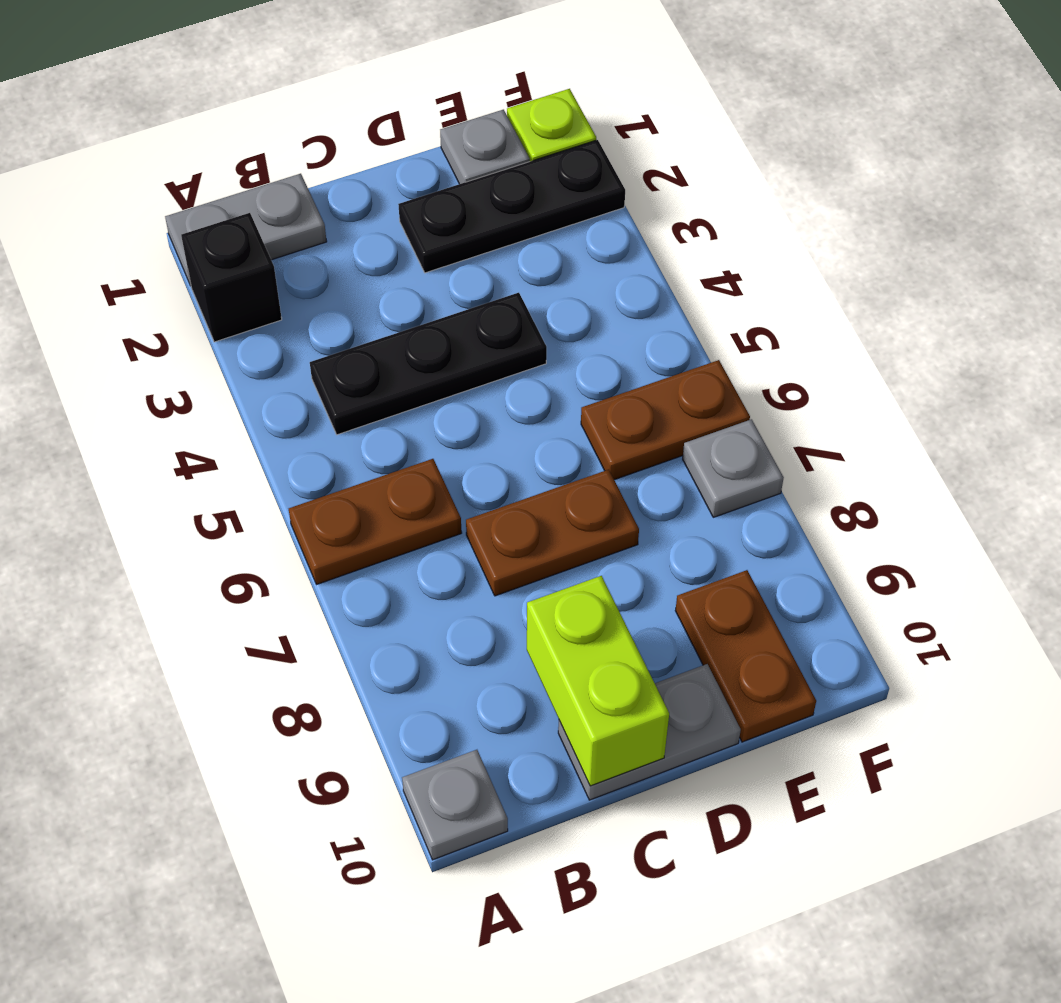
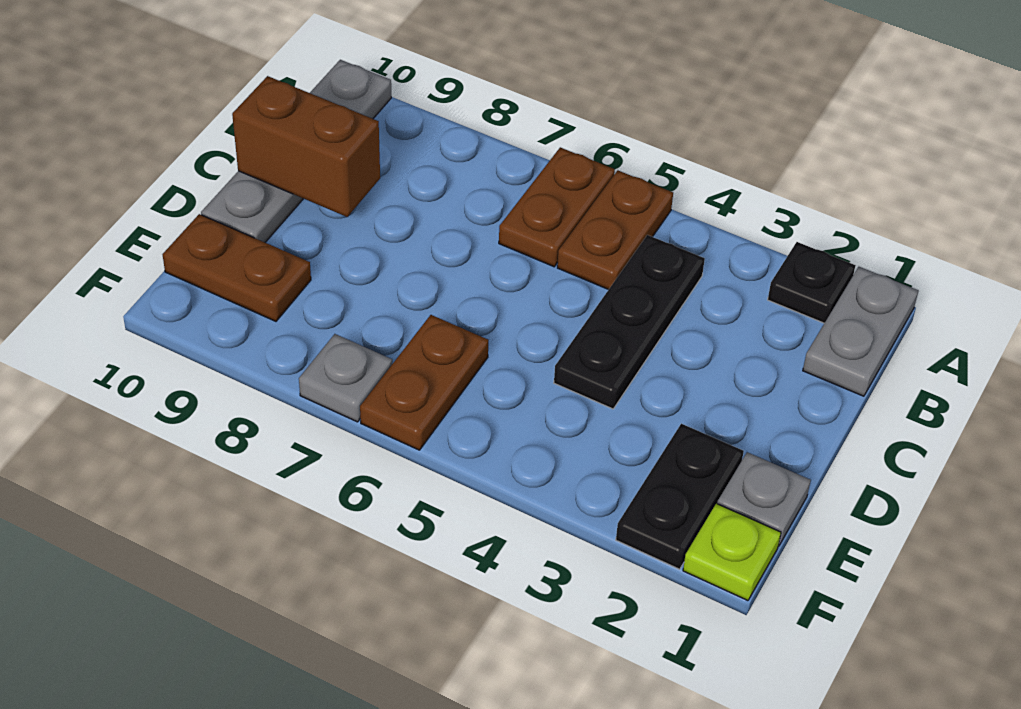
black 1x1 brick [181,213,282,342] -> black 1x1 plate [768,242,856,323]
brown 1x2 plate [466,470,639,596] -> brown 1x2 plate moved to [557,171,673,290]
lime 1x2 brick [527,576,669,786] -> brown 1x2 brick [232,76,380,217]
black 1x3 plate [398,140,625,273] -> black 1x2 plate [616,424,744,569]

